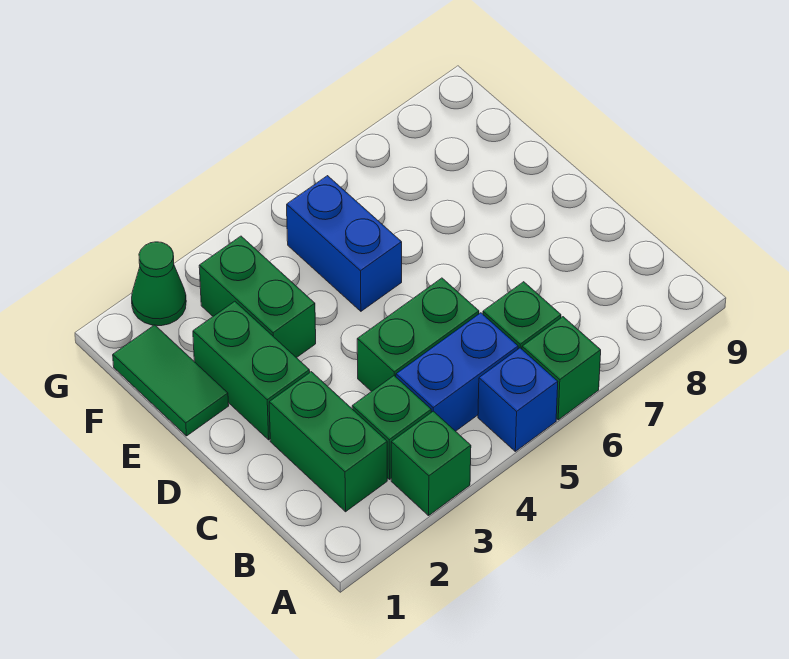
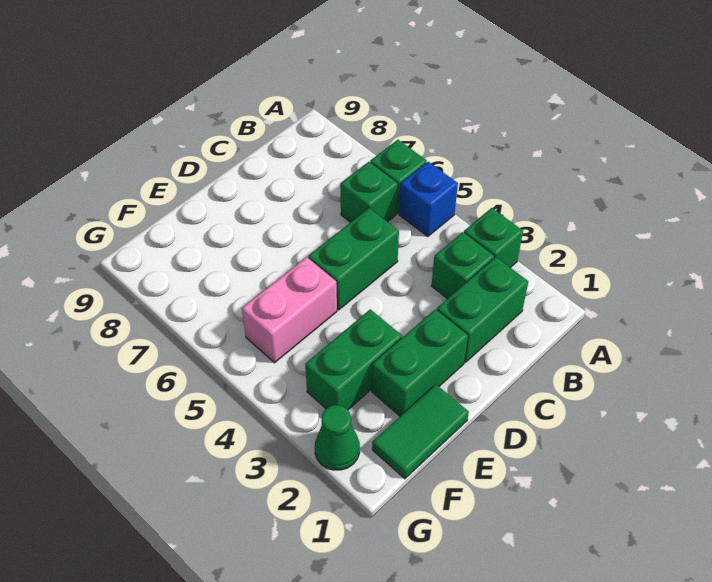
blue 1x2 brick [396,313,518,431] -> none
green 1x2 brick [357,278,479,392] -> green 1x2 brick turned to [308,208,399,310]
blue 1x2 brick [287,176,402,311] -> pink 1x2 brick [242,257,337,363]

